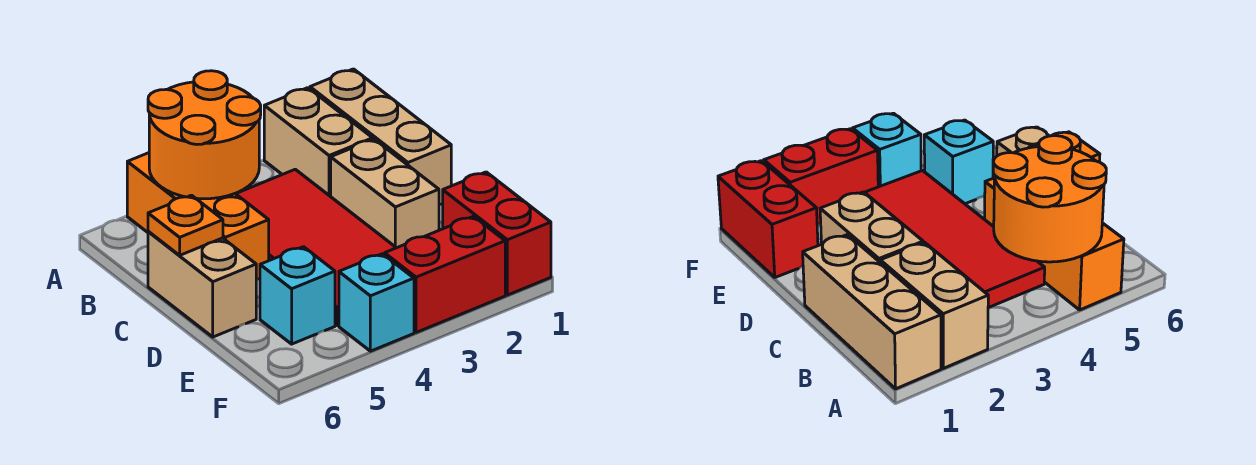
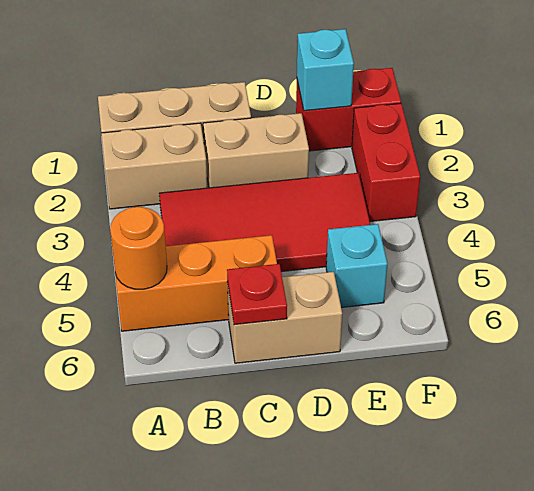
orange 2x2 round brick [148,71,261,199] -> orange 1x1 round brick [110,207,167,289]
orange 1x1 plate [148,195,223,256] -> red 1x1 plate [227,264,287,325]
cyan 1x1 brick [339,254,414,351] -> cyan 1x1 brick moved to [297,29,354,111]

